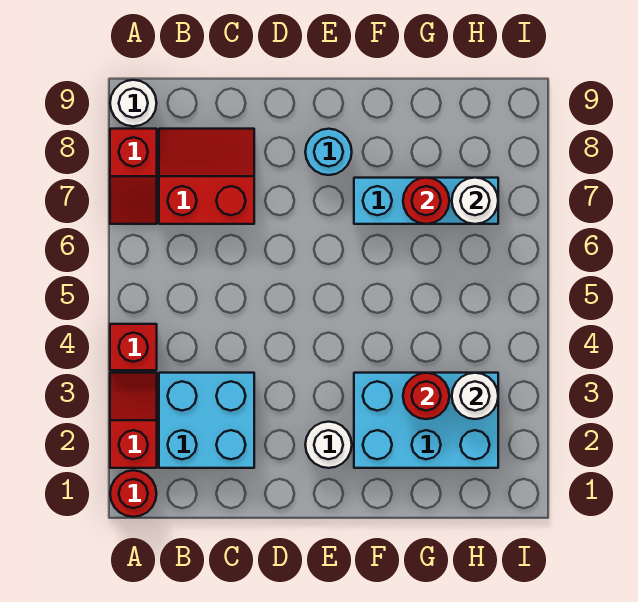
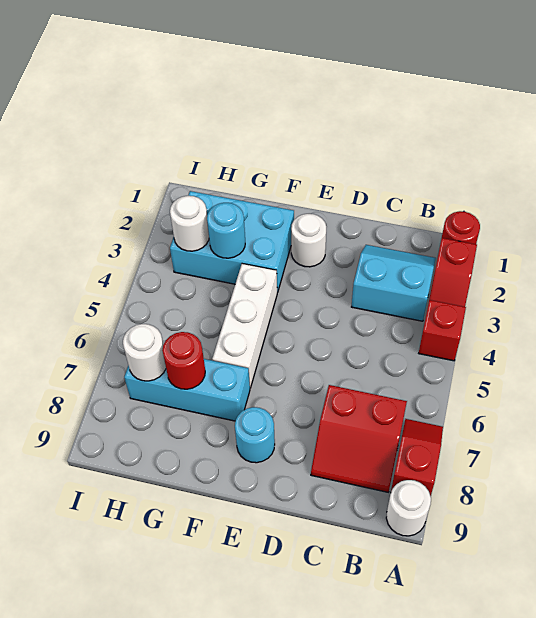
cyan 2x2 brick [159,373,254,468] -> cyan 2x2 slope [352,245,436,321]
none -> white 1x3 brick [212,264,277,388]
red 1x1 round brick [403,373,449,419] -> cyan 1x1 round brick [207,203,245,258]

